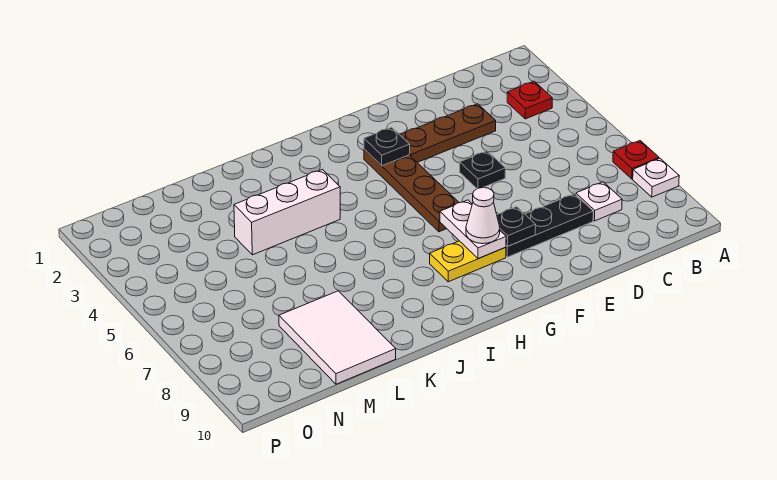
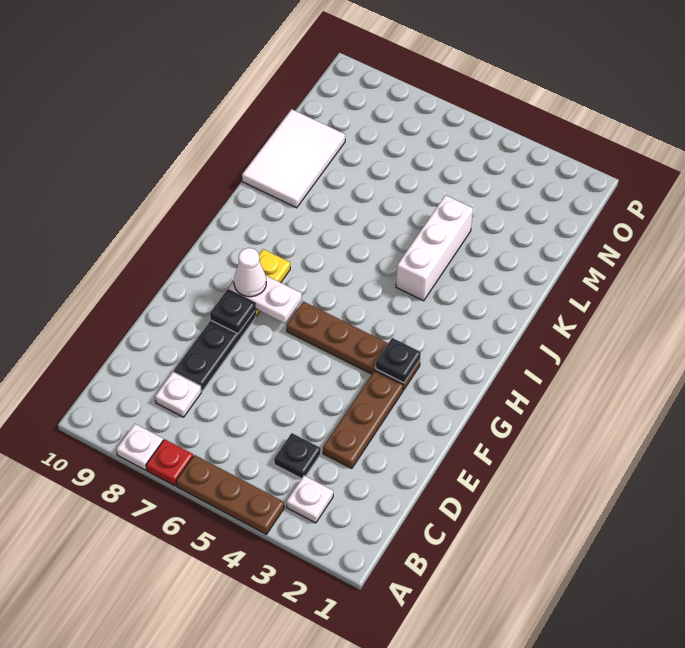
none -> brown 1x3 plate [176,455,284,534]
red 1x1 plate [507,81,552,119] -> white 1x1 plate [286,476,333,523]
black 1x1 plate [460,151,506,189] -> black 1x1 plate moved to [274,433,321,479]
white 2x3 tile [279,291,396,384] -> white 2x3 tile turned to [242,109,345,208]

